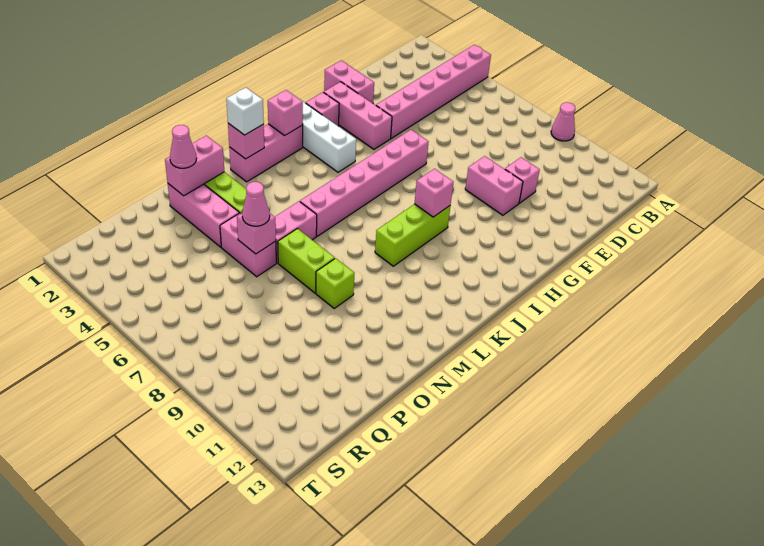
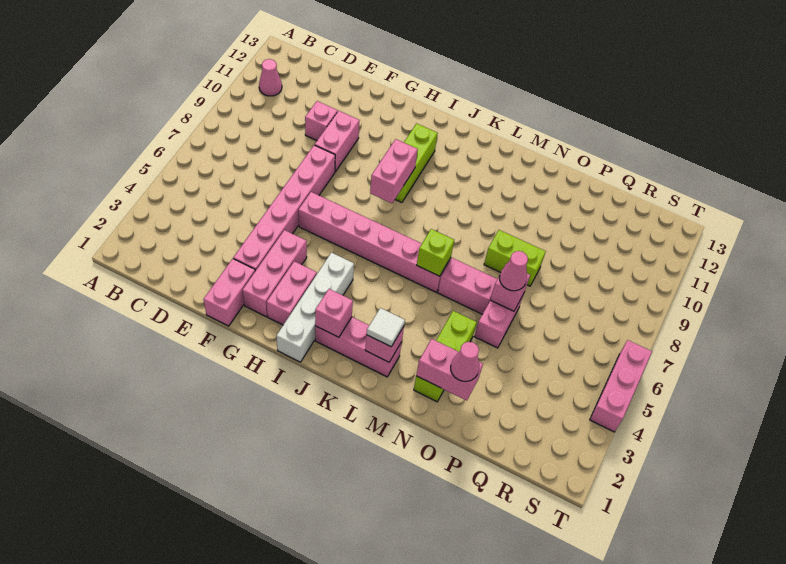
pink 1x6 brick [376,45,491,138] -> pink 1x6 brick turned to [233,145,335,271]
pink 1x1 cone [551,102,575,141] -> pink 1x1 cone moved to [259,59,282,96]
pink 1x1 brick [306,92,339,126] -> pink 1x2 brick [267,261,317,325]
lime 1x3 brick [375,204,450,266] -> lime 1x3 brick turned to [395,123,438,203]
pink 1x1 brick [414,169,453,217] -> pink 1x2 brick [370,139,418,203]
white 1x1 brick [227,88,264,135] -> white 1x1 tile [367,308,405,347]
lime 1x2 brick [278,229,335,293] -> lime 1x2 brick turned to [484,230,546,286]
lime 1x1 brick [316,258,354,308] -> lime 1x1 brick moved to [417,229,454,276]
pink 1x3 brick [168,184,239,247] -> pink 1x3 brick moved to [590,340,652,432]

